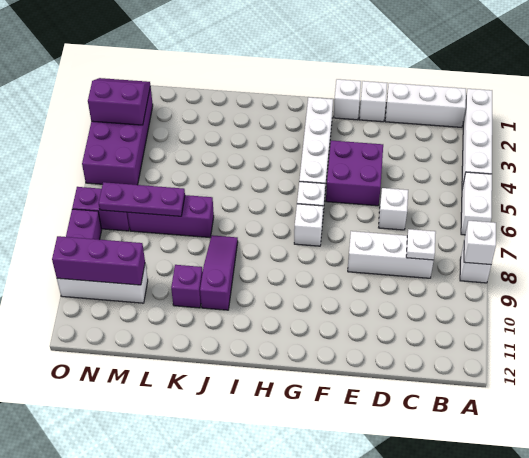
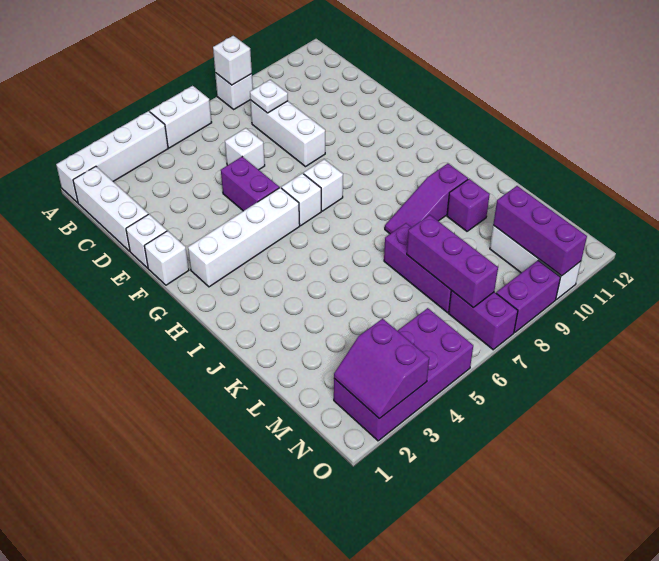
purple 2x2 brick [326,140,383,206] -> purple 1x2 brick [221,157,279,211]
purple 1x3 plate [99,182,185,216] -> purple 1x3 brick [407,215,498,308]

